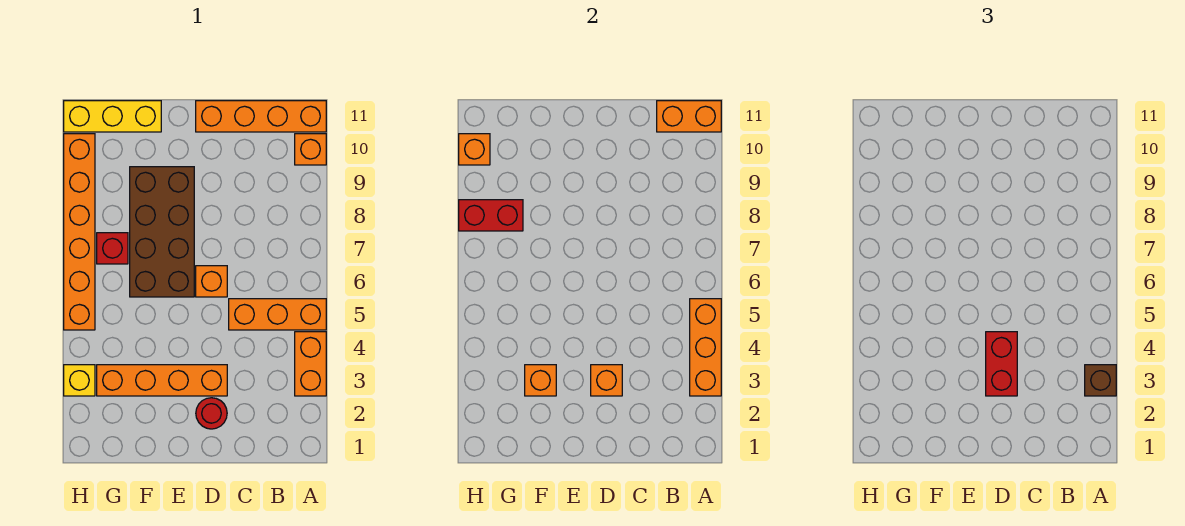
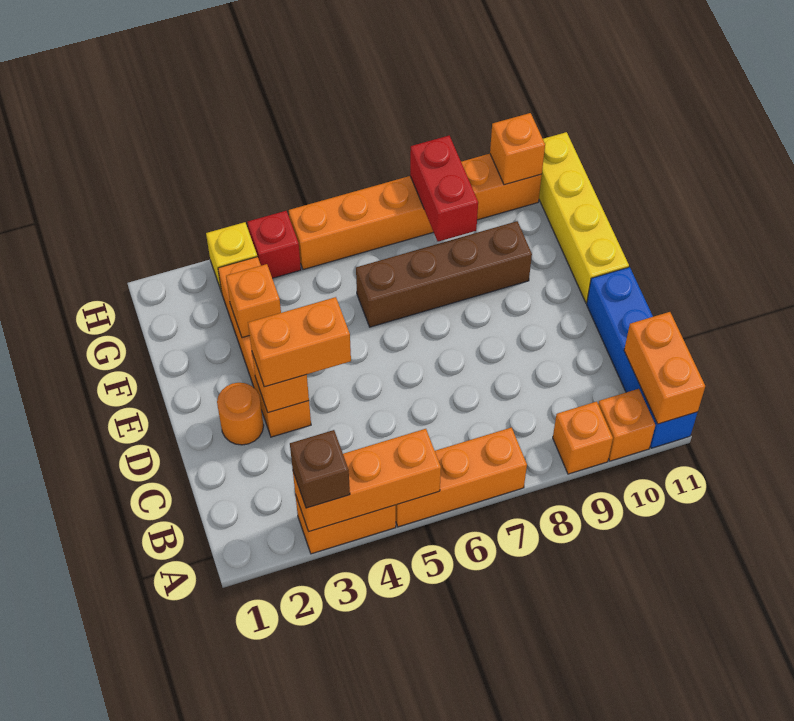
orange 1x3 brick [229,299,326,330] -> orange 1x3 brick turned to [396,428,527,527]
orange 1x4 brick [196,101,326,132] -> blue 1x4 brick [587,267,698,448]
red 1x1 round brick [196,398,227,429] -> orange 1x1 round brick [217,383,264,445]
red 1x2 brick [986,332,1017,396] -> orange 1x2 brick [248,297,351,387]
orange 1x1 brick [196,266,227,297] -> orange 1x1 brick moved to [553,402,613,474]
brown 2x4 brick [130,167,194,297] -> brown 1x4 brick [356,221,532,327]
yellow 1x3 brick [64,101,161,132] -> yellow 1x4 brick [539,132,629,303]
red 1x1 brick [97,233,128,264] -> red 1x1 brick moved to [248,211,301,278]

